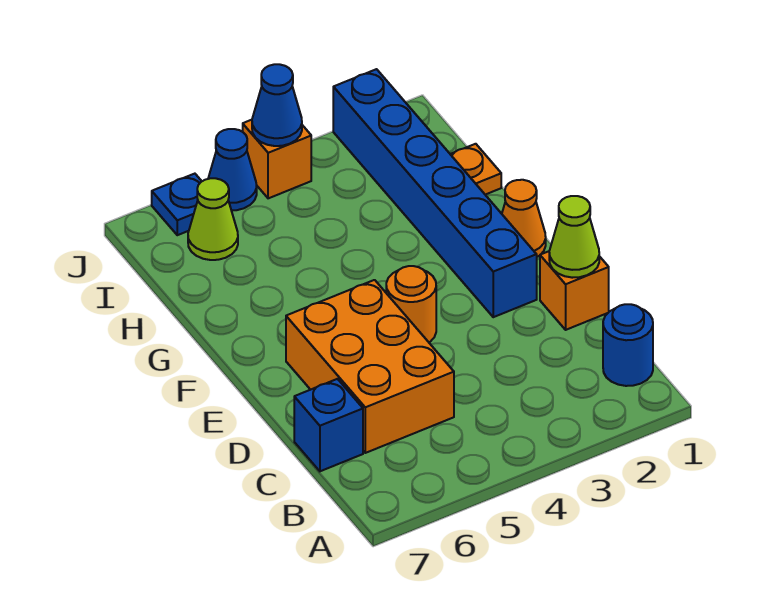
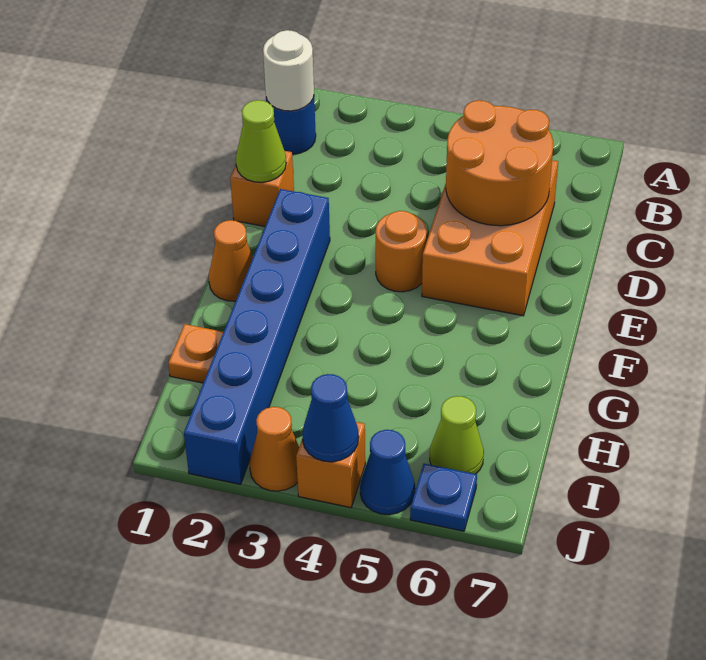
none -> white 1x1 round brick [263,30,314,111]
none -> orange 2x2 round brick [446,100,553,226]
blue 1x1 brick [294,379,363,471] -> none
none -> orange 1x1 cone [250,407,299,491]

